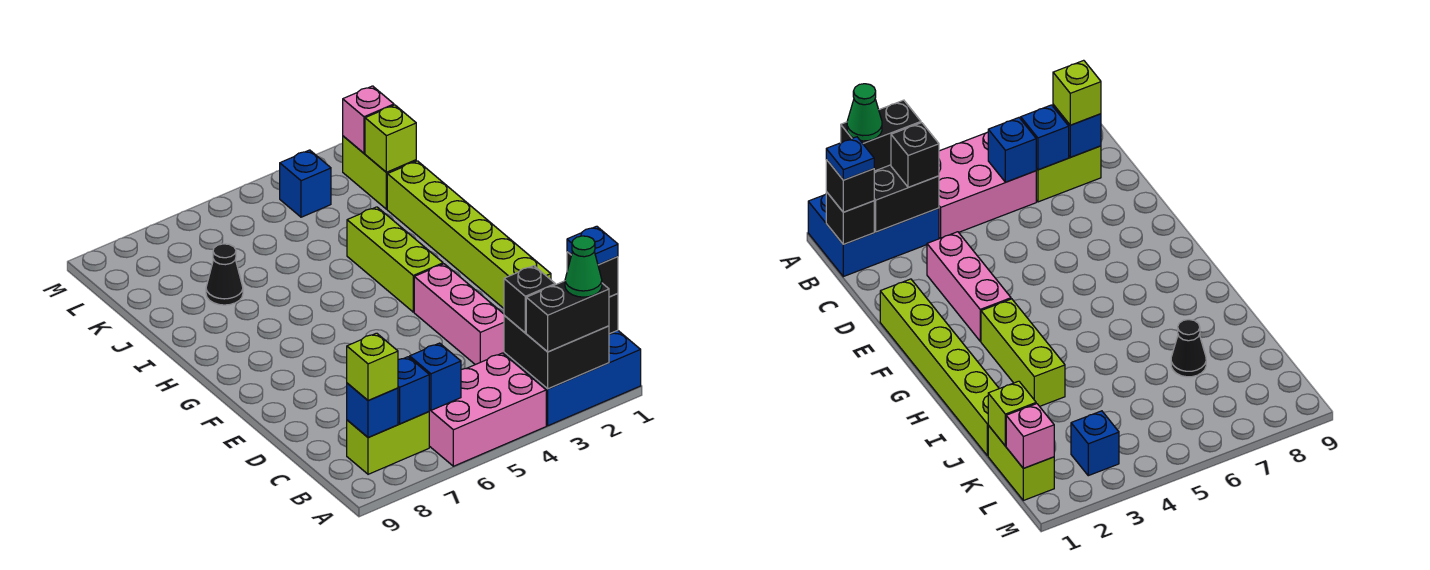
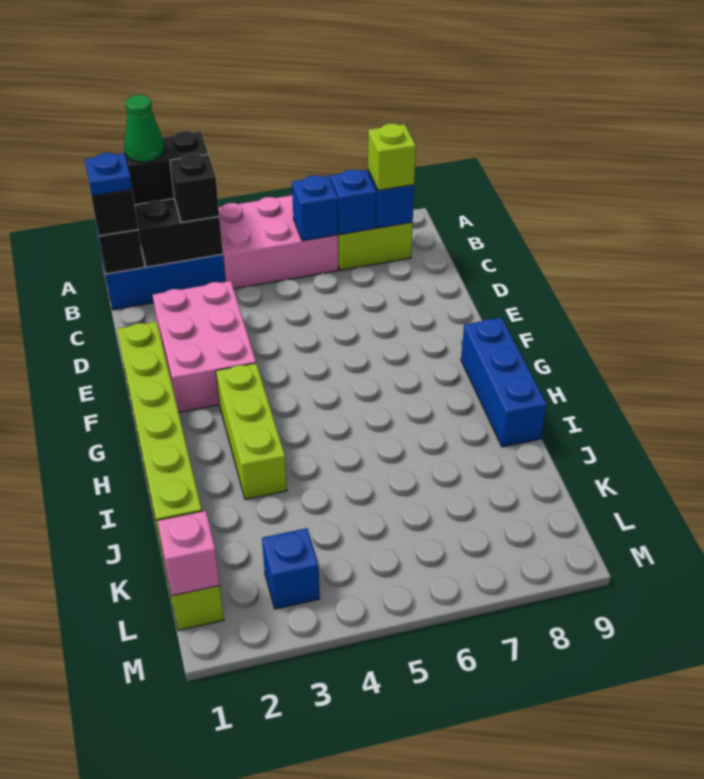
pink 1x3 brick [414,264,504,365] -> pink 2x3 brick [153,281,256,412]
none -> blue 1x3 brick [461,318,546,447]
black 1x1 cone [206,244,243,305] -> none
lime 1x1 brick [365,105,416,172] -> none

